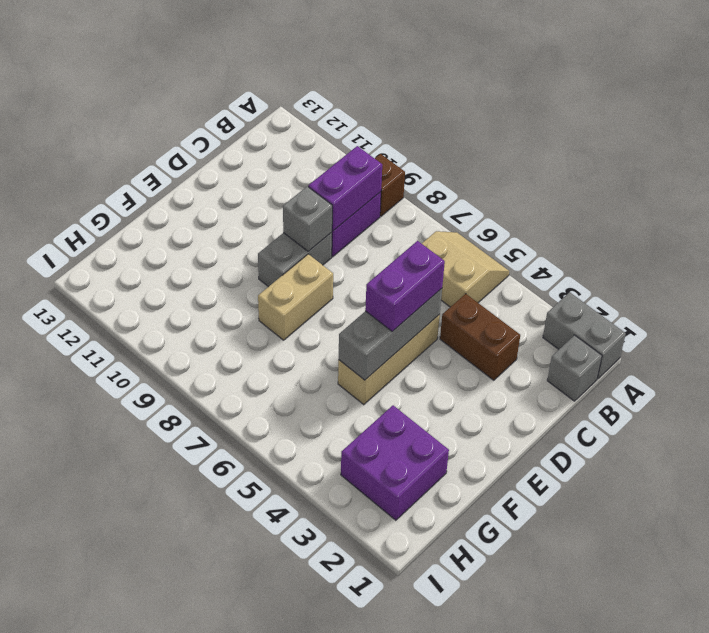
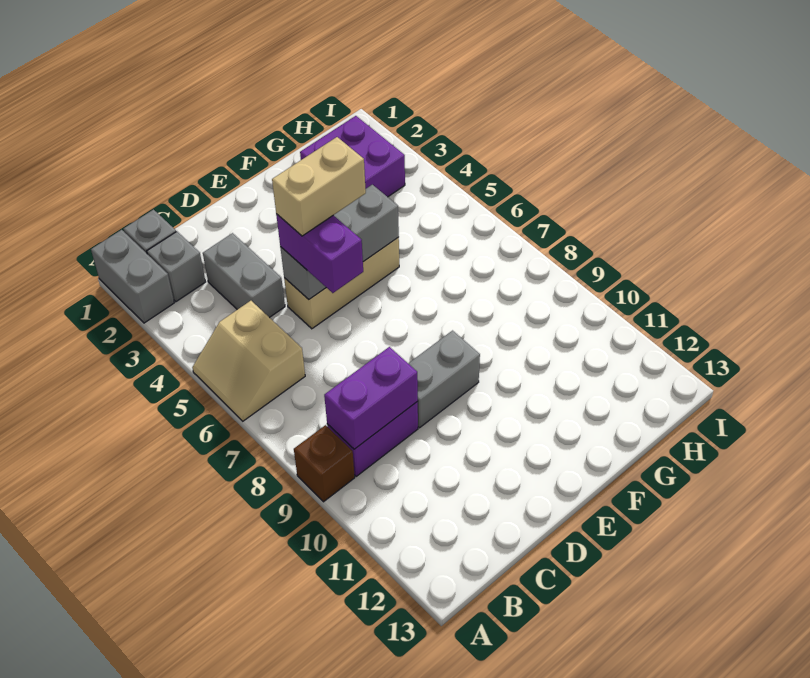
brown 1x2 brick [440,294,520,380] -> grey 1x2 brick [203,233,285,318]
purple 1x2 brick [365,241,445,331] -> purple 1x2 brick turned to [276,214,363,293]
grey 1x1 brick [283,186,332,251] -> grey 1x1 brick moved to [147,232,205,302]
tan 1x2 brick [258,254,333,340] -> tan 1x2 brick moved to [272,137,366,236]

